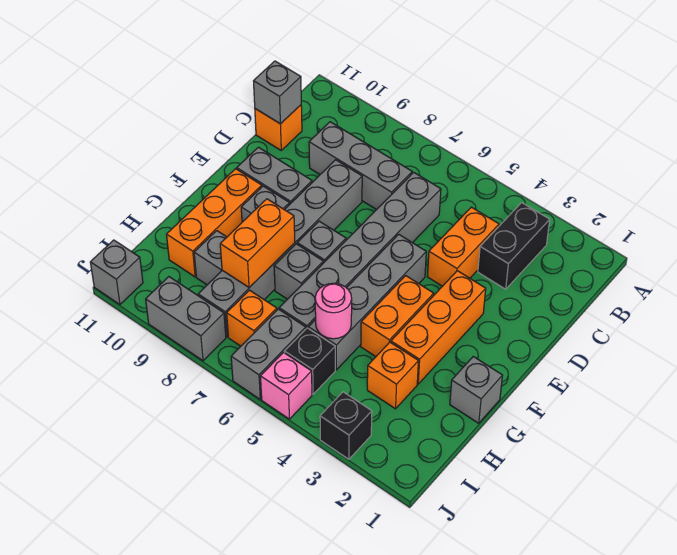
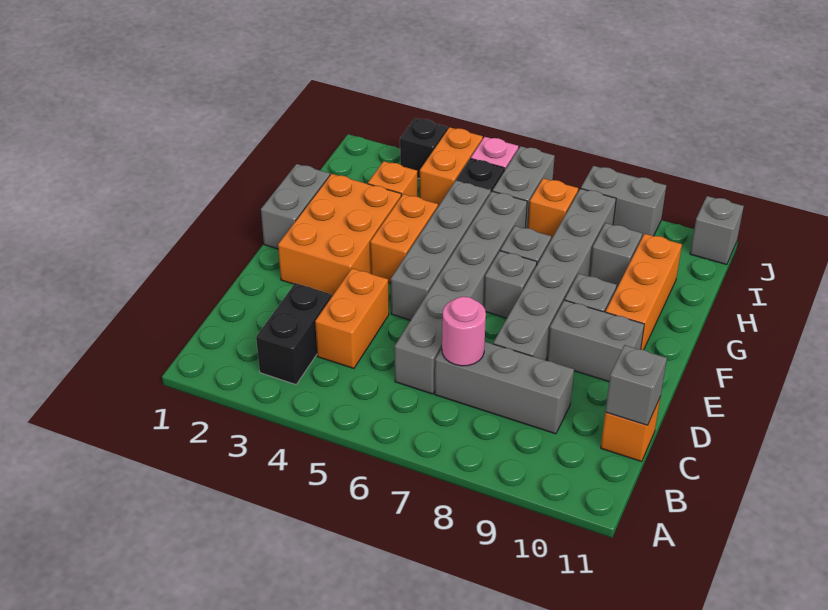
orange 1x3 brick [391,271,486,384] -> orange 2x3 brick [278,174,401,296]
grey 1x1 brick [450,357,503,423] -> grey 1x2 brick [261,164,330,249]
orange 1x2 brick [220,199,295,287] -> orange 1x2 brick moved to [420,127,483,206]
pink 1x1 round brick [315,283,352,339] -> pink 1x1 round brick moved to [442,297,486,366]

